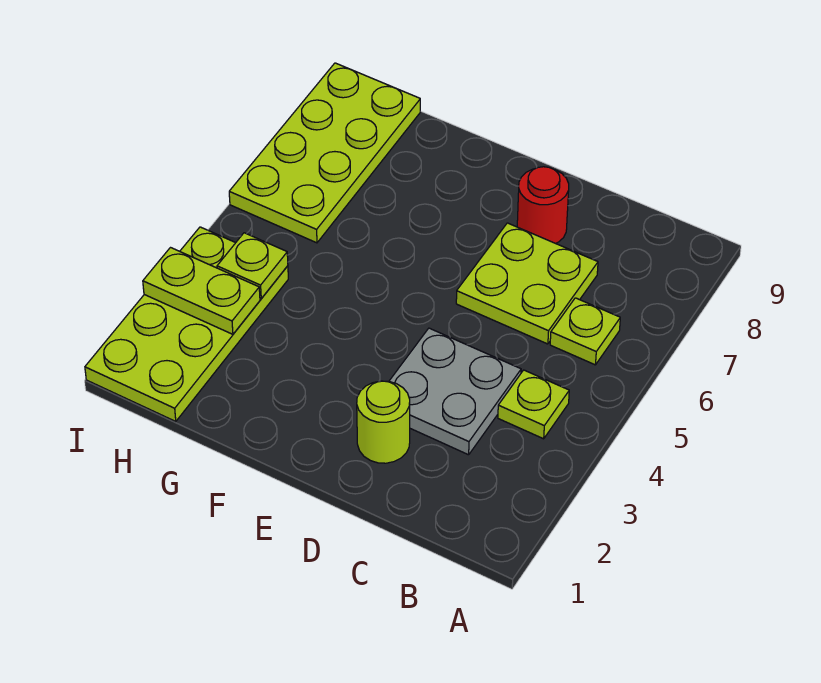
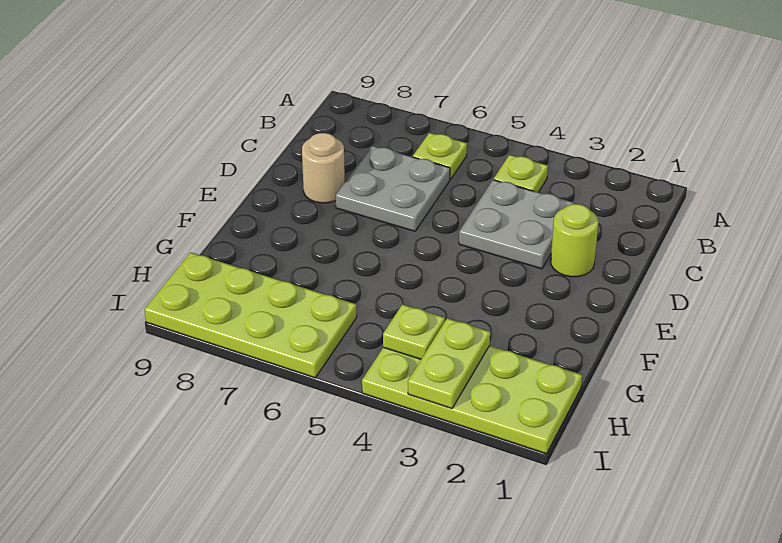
lime 2x2 plate [456,223,598,344] -> grey 2x2 plate [336,146,450,231]
red 1x1 round brick [517,167,569,244] -> tan 1x1 round brick [302,133,345,203]

